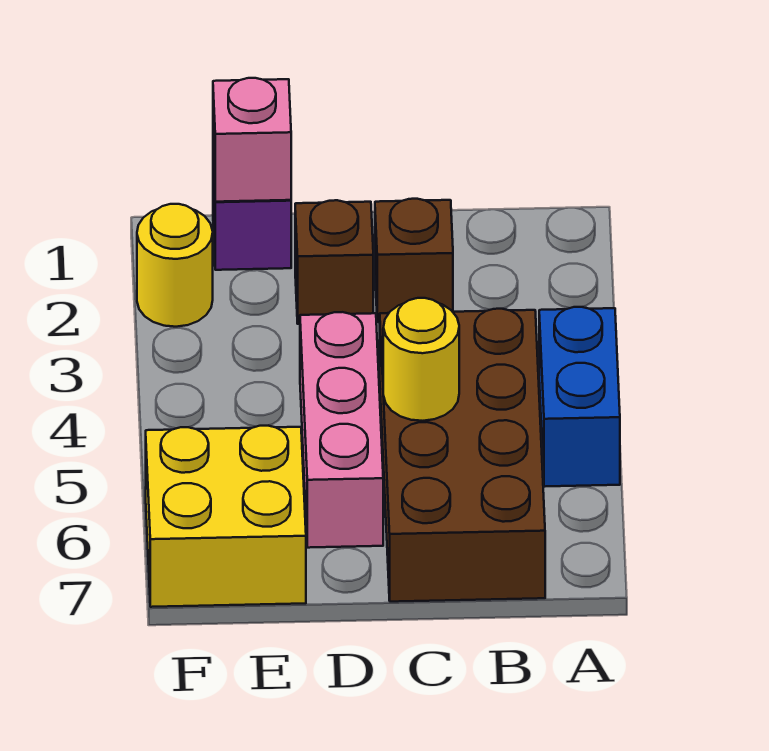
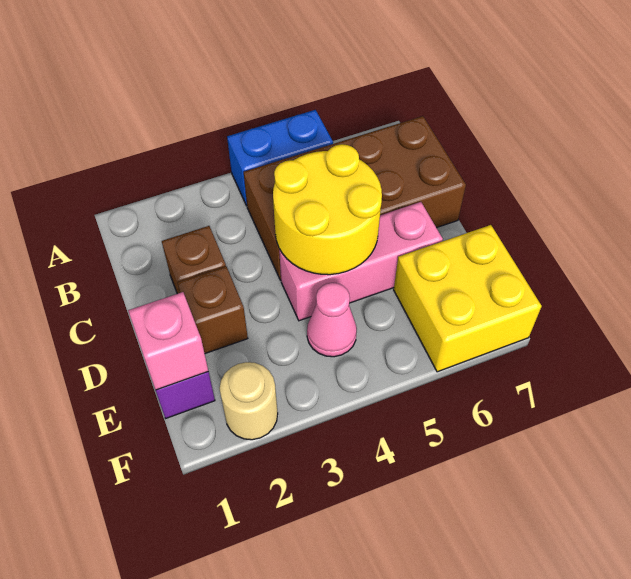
yellow 1x1 round brick [383,298,459,421] -> yellow 2x2 round brick [273,144,382,275]
none -> pink 1x1 cone [307,283,357,357]
yellow 1x1 round brick [137,204,213,327] -> tan 1x1 round brick [220,362,278,440]

